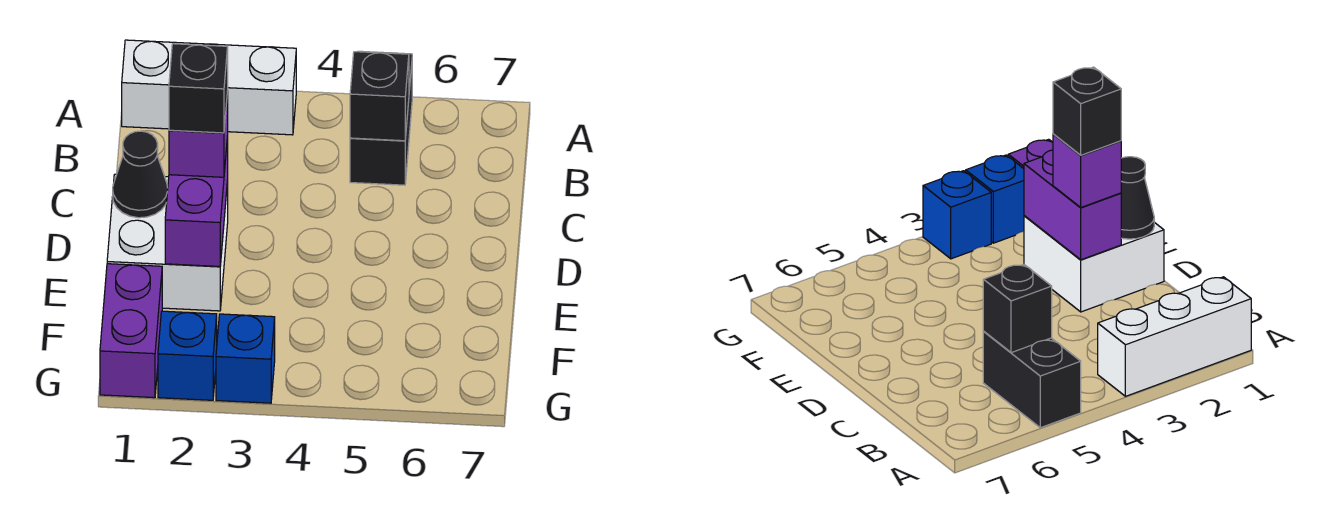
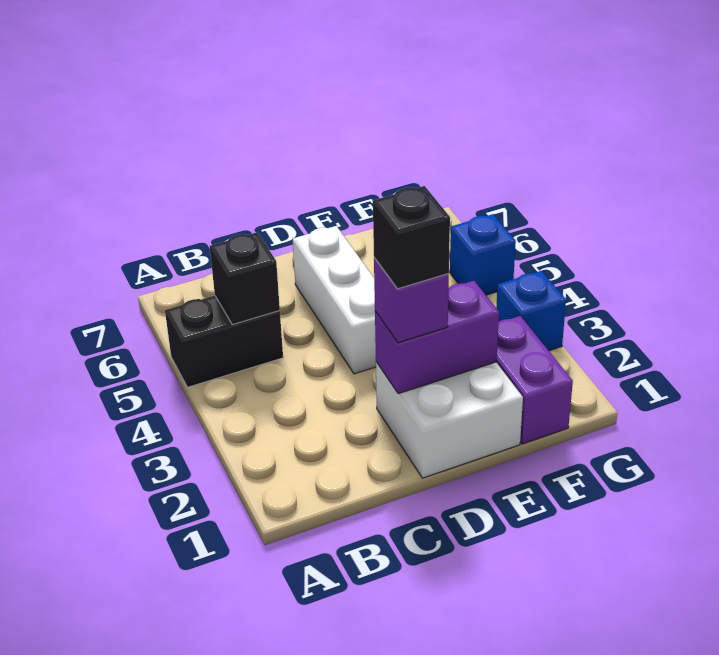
white 1x3 brick [122,40,296,135] -> white 1x3 brick moved to [293,226,376,374]
black 1x1 cone [113,131,168,218] -> none
purple 1x2 brick [100,264,162,398] -> purple 1x2 brick turned to [497,316,573,444]
blue 1x1 brick [158,311,217,400] -> blue 1x1 brick moved to [450,214,516,295]

